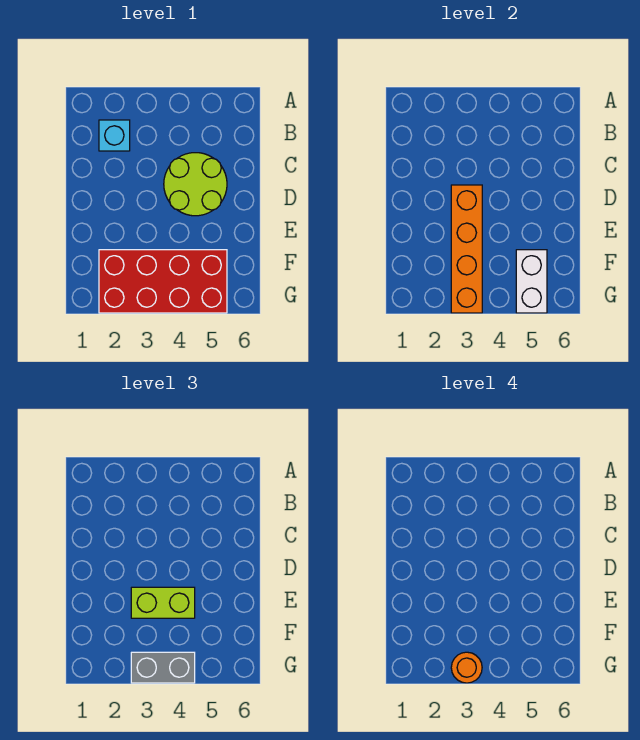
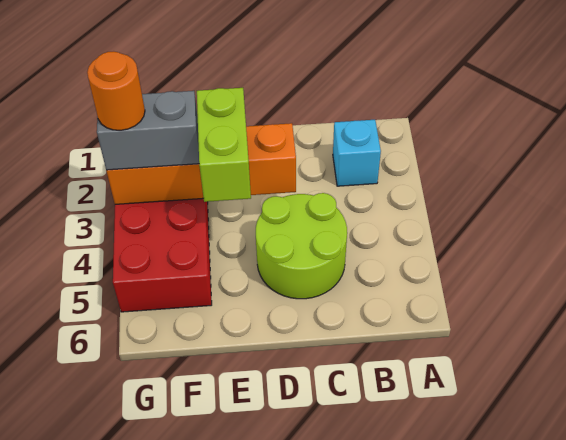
white 1x2 brick [516,250,547,313] -> none
grey 1x2 brick [131,652,195,683] -> grey 1x2 brick turned to [97,91,199,170]

